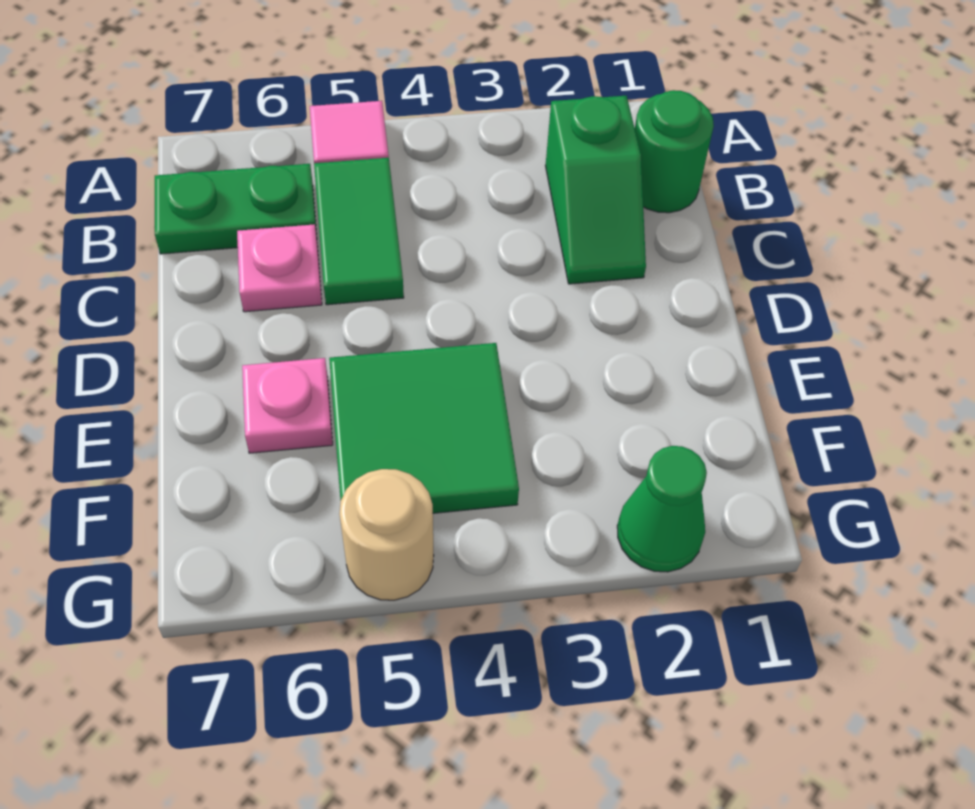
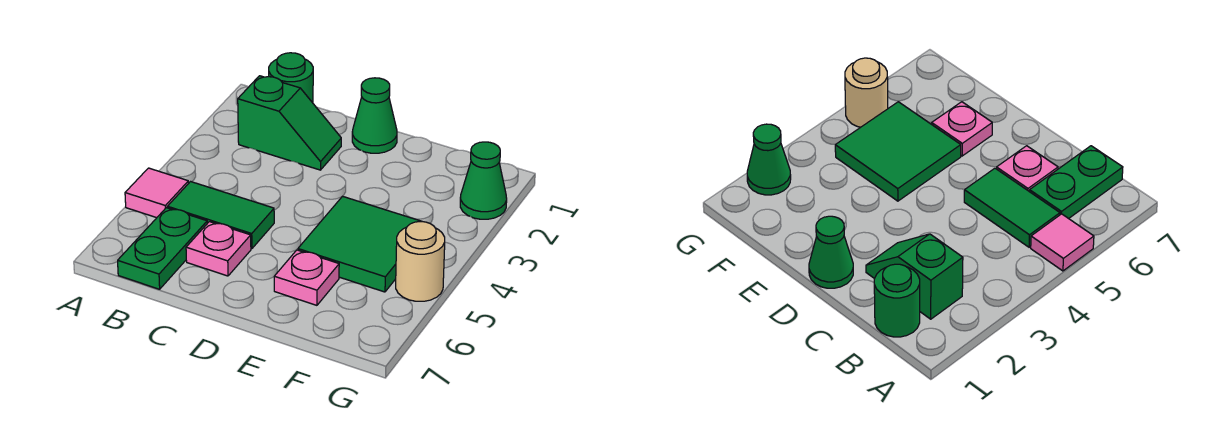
none -> green 1x1 cone [352,78,397,153]

